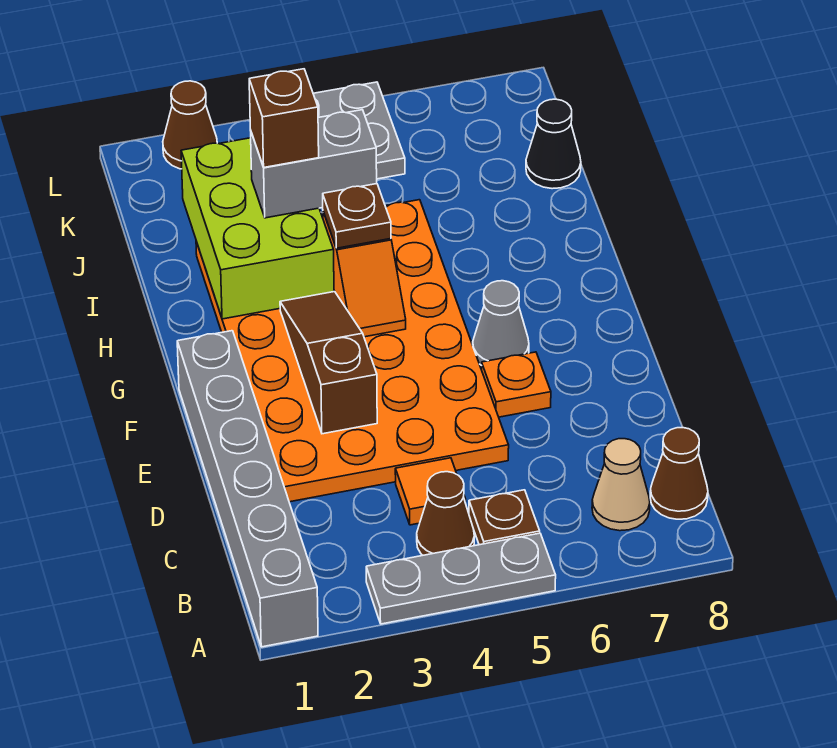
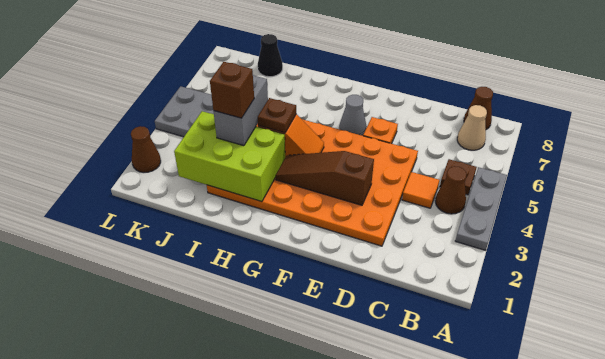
grey 1x6 brick [177,331,318,647] -> none

